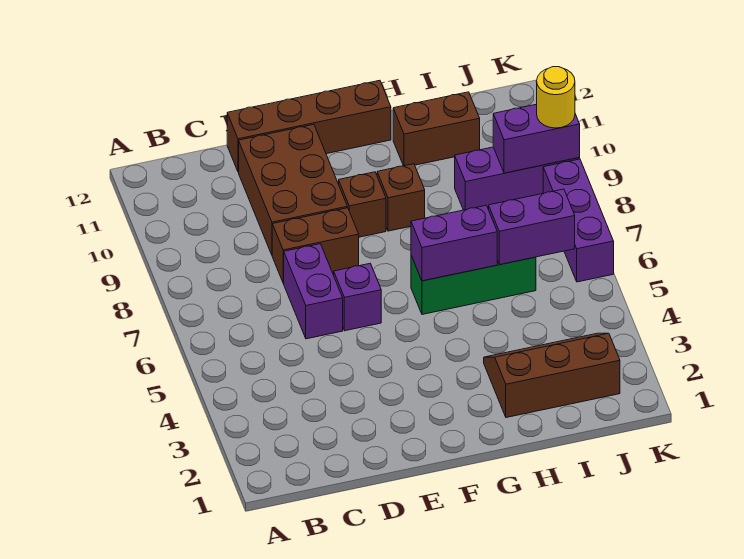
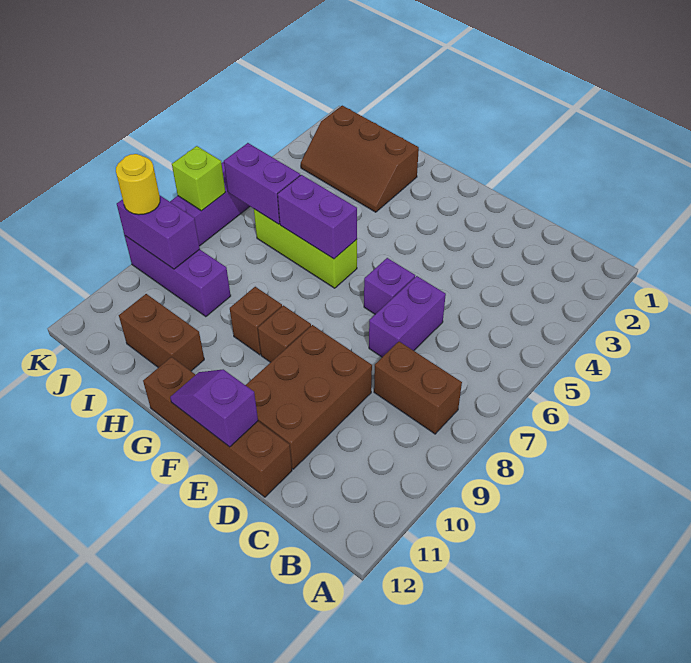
brown 1x2 brick [272,208,359,283] -> brown 1x2 brick moved to [374,342,462,434]
none -> purple 1x2 slope [170,369,258,447]
green 1x3 brick [411,256,536,314] -> lime 1x3 brick [254,209,357,288]
none -> lime 1x1 brick [172,146,226,211]

